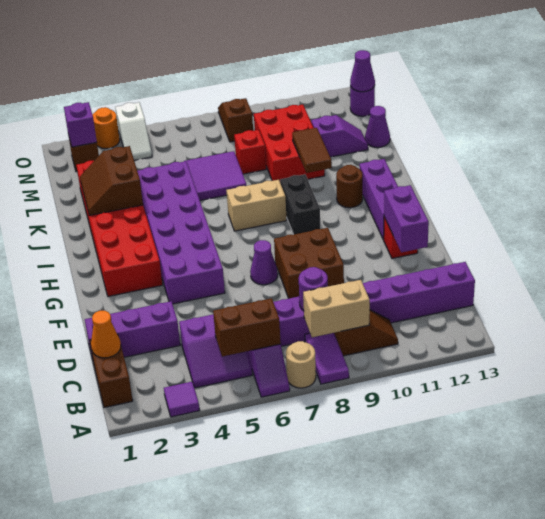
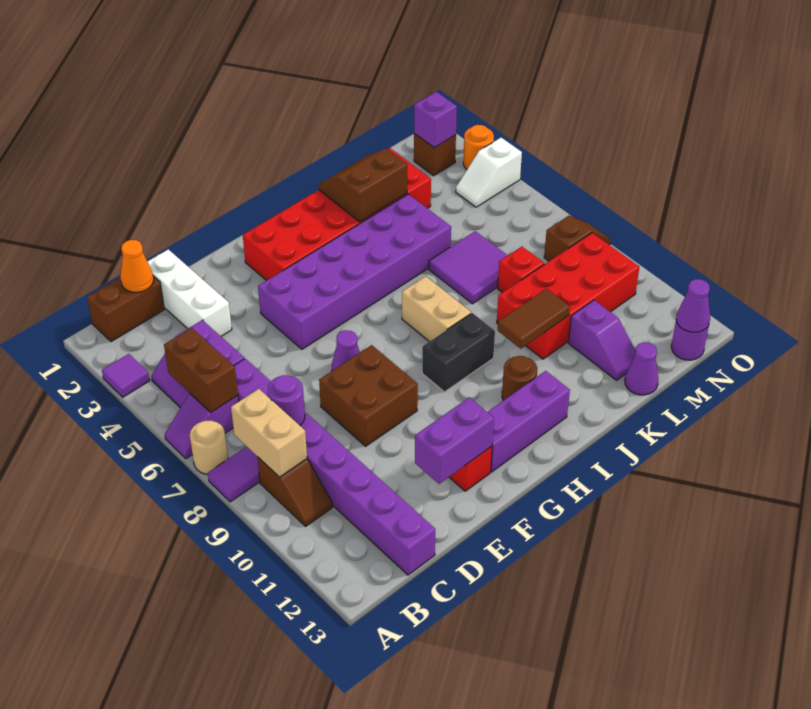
purple 1x3 brick [85,301,180,359] -> white 1x3 brick [147,249,232,336]
red 2x3 brick [254,105,325,181] -> red 2x4 brick [497,233,639,359]

